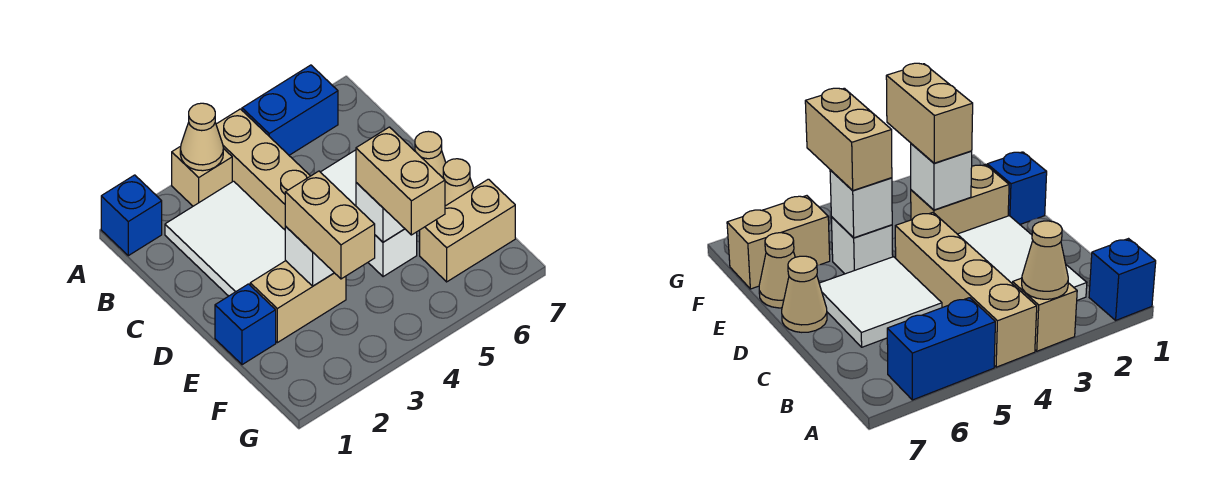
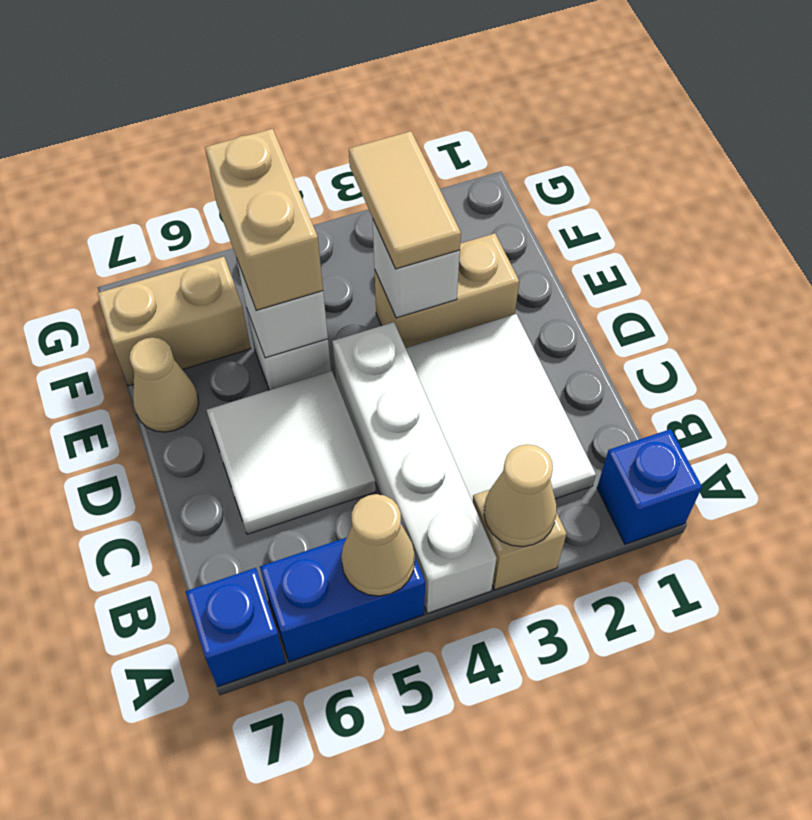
tan 1x4 brick [216,109,310,230] -> white 1x4 brick [332,322,497,613]
tan 1x1 cone [415,131,446,178] -> tan 1x1 cone moved to [341,494,415,596]
blue 1x1 brick [215,284,276,365] -> blue 1x1 brick moved to [186,568,285,687]
tan 1x2 brick [285,171,375,279] -> tan 1x2 tile [349,131,461,269]

